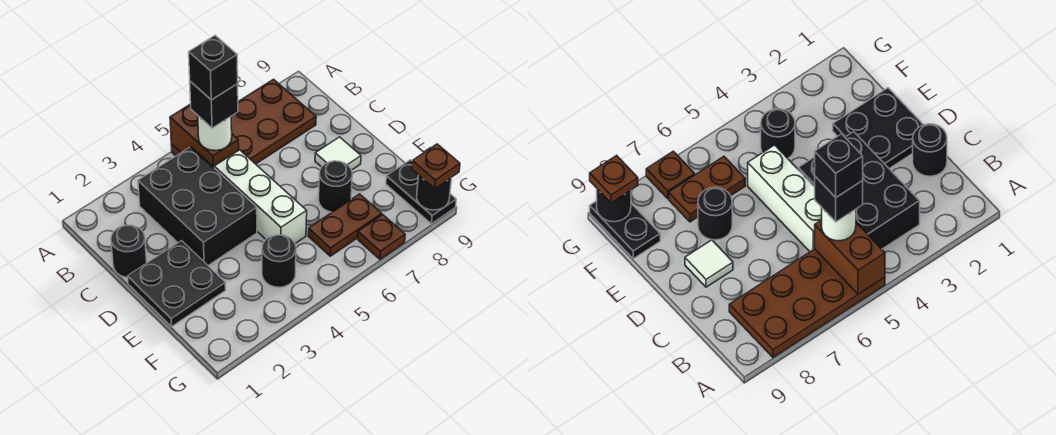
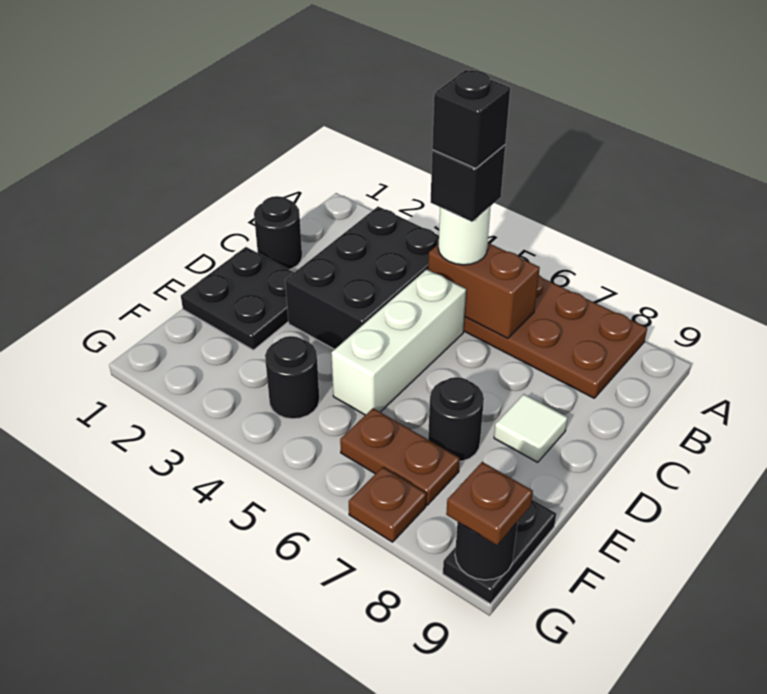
brown 1x2 brick [170,104,239,167] -> brown 1x2 brick turned to [428,243,540,338]

